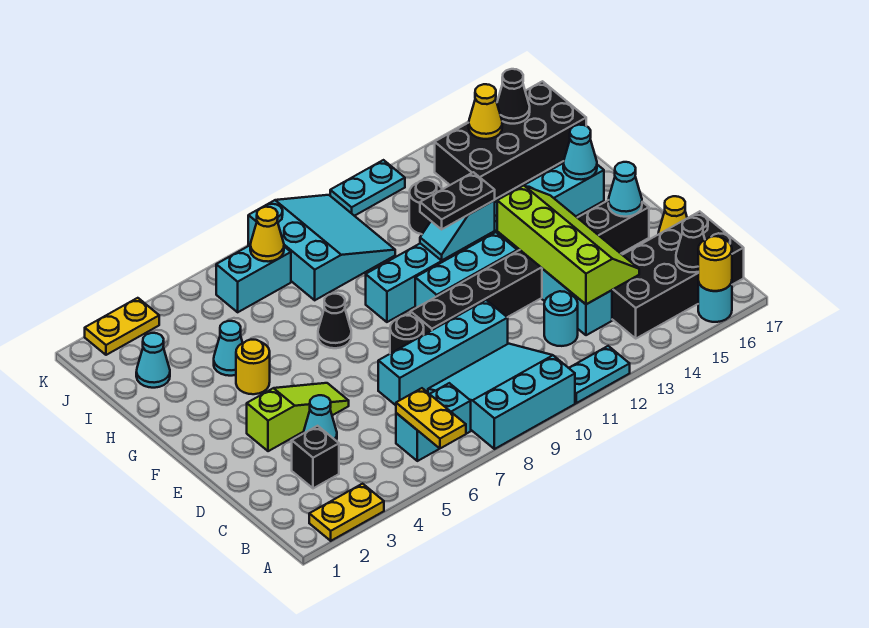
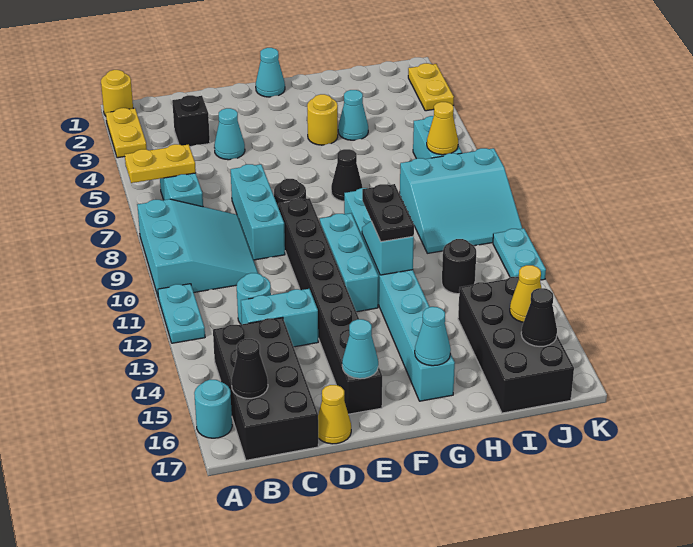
yellow 1x1 round brick [698,236,732,291] -> yellow 1x1 round brick moved to [101,70,133,116]
lime 2x4 slope [497,185,639,304] -> none
cyan 1x4 brick [378,300,508,405] -> cyan 1x3 brick [231,164,285,260]
lime 1x3 slope [247,383,349,451] -> none
cyan 1x1 cone [136,333,170,388] -> cyan 1x1 cone moved to [256,48,285,97]

